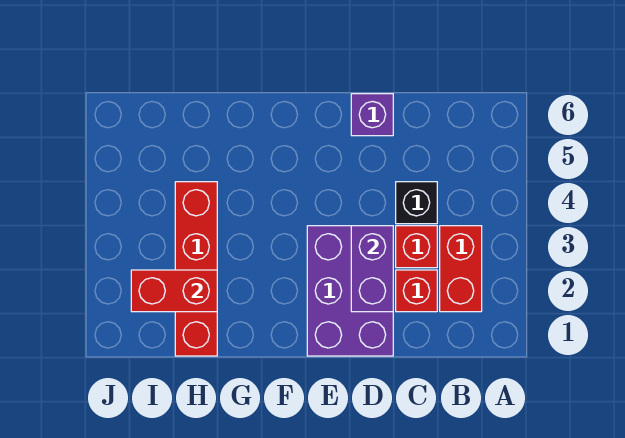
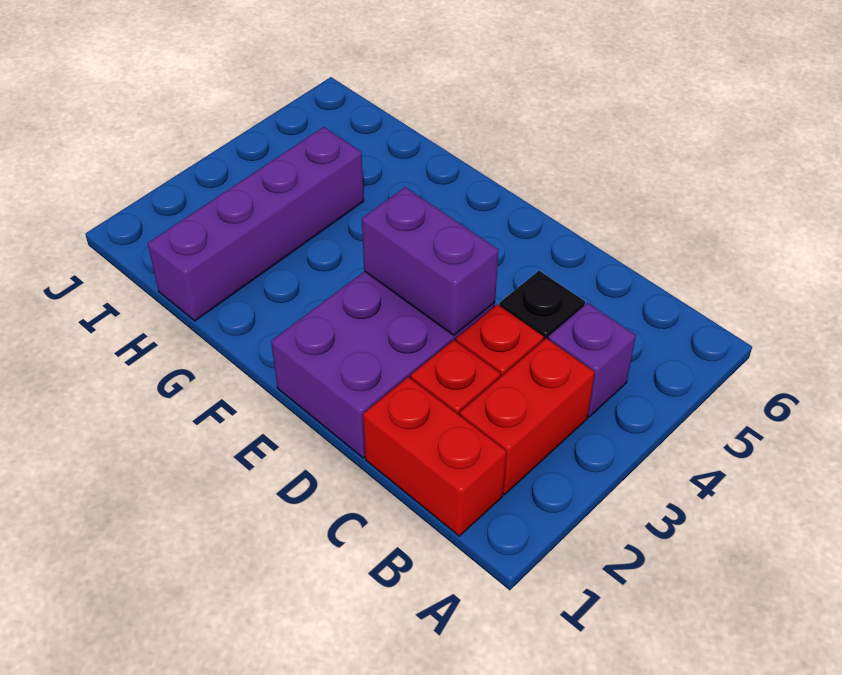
purple 1x2 brick [351,226,393,312] -> purple 1x2 brick turned to [362,187,499,335]
purple 1x1 brick [351,94,393,136] -> purple 1x1 brick moved to [548,303,636,417]
red 1x4 brick [175,182,217,356] -> purple 1x4 brick [148,127,364,321]
red 1x2 brick [131,270,217,312] -> red 1x2 brick moved to [363,377,506,536]

